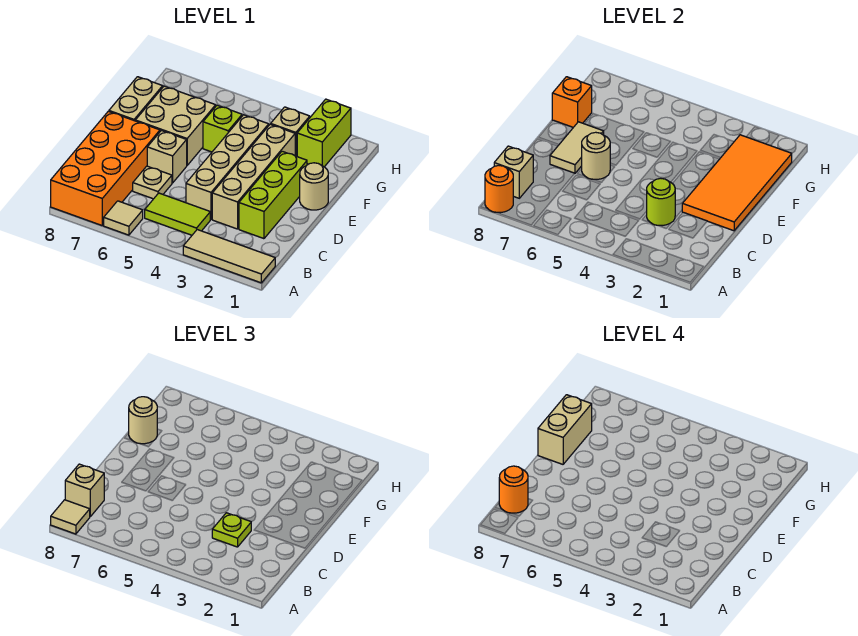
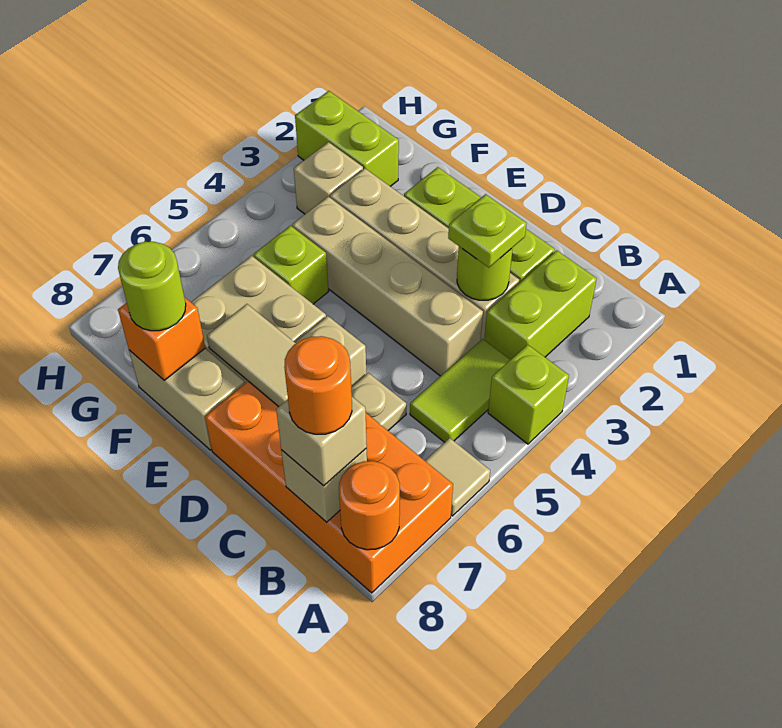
tan 1x3 tile [183,230,275,283] -> none
none -> lime 1x1 brick [488,345,569,444]
tan 1x1 tile [51,500,90,534] -> none
none -> lime 1x2 brick [484,250,597,360]
orange 2x4 tile [682,135,792,231] -> none
tan 1x1 round brick [582,132,610,179] -> none
tan 1x1 round brick [300,163,328,210] -> none
tan 1x2 brick [538,395,592,464] -> none
tan 1x1 round brick [129,397,157,444] -> lime 1x1 round brick [118,242,186,331]

